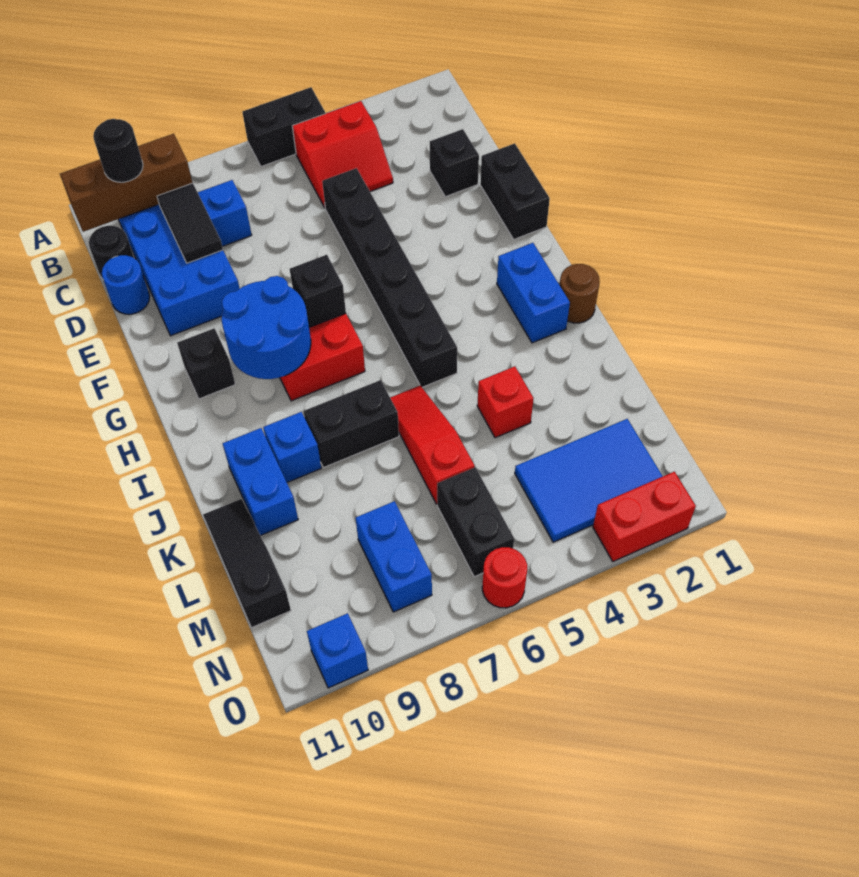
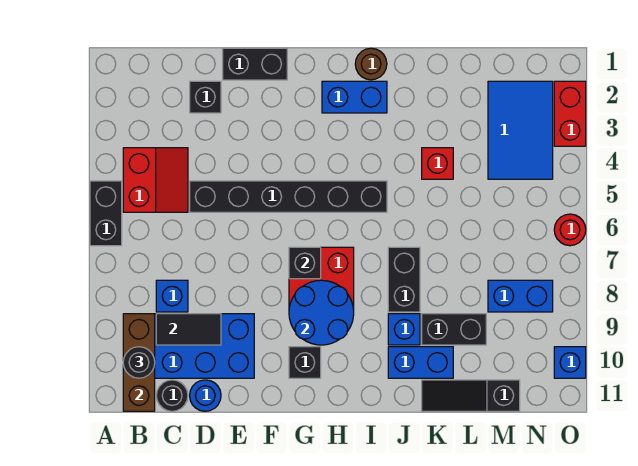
red 1x3 slope [390,386,475,504] -> none
black 1x2 brick [437,467,514,577] -> black 1x2 brick moved to [422,314,486,345]

